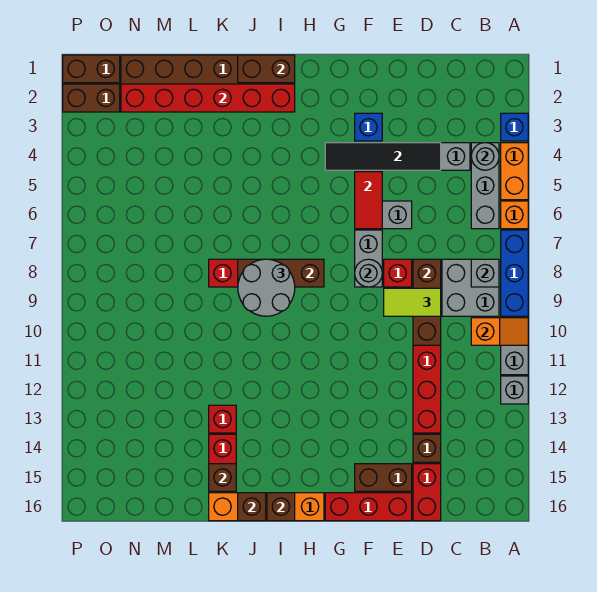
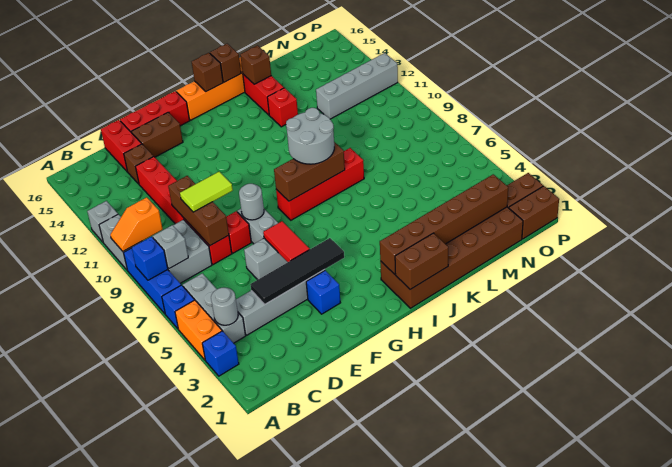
orange 1x1 brick [501,201,528,229] -> blue 1x1 brick [162,285,194,329]
none -> blue 1x1 brick [132,237,168,280]
red 1x6 brick [121,84,295,112] -> brown 1x6 brick [380,174,508,274]
none -> grey 1x4 brick [316,53,398,119]

